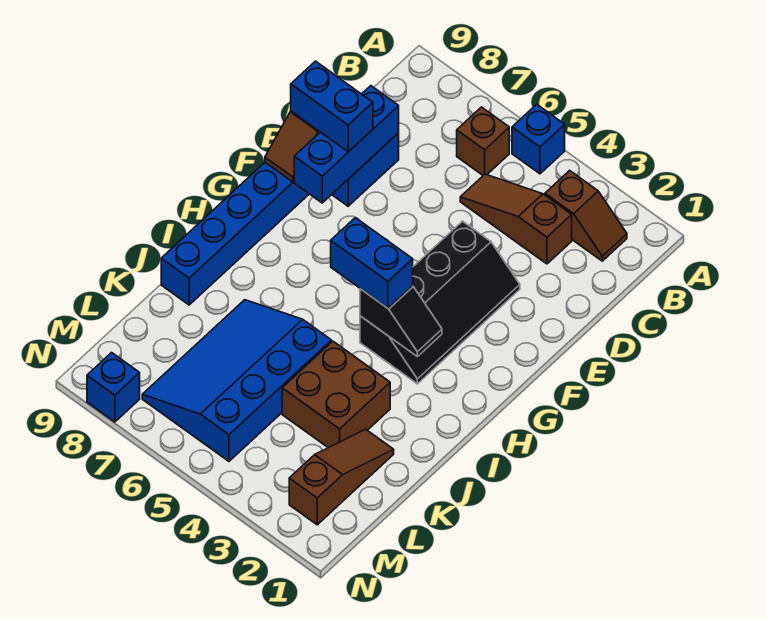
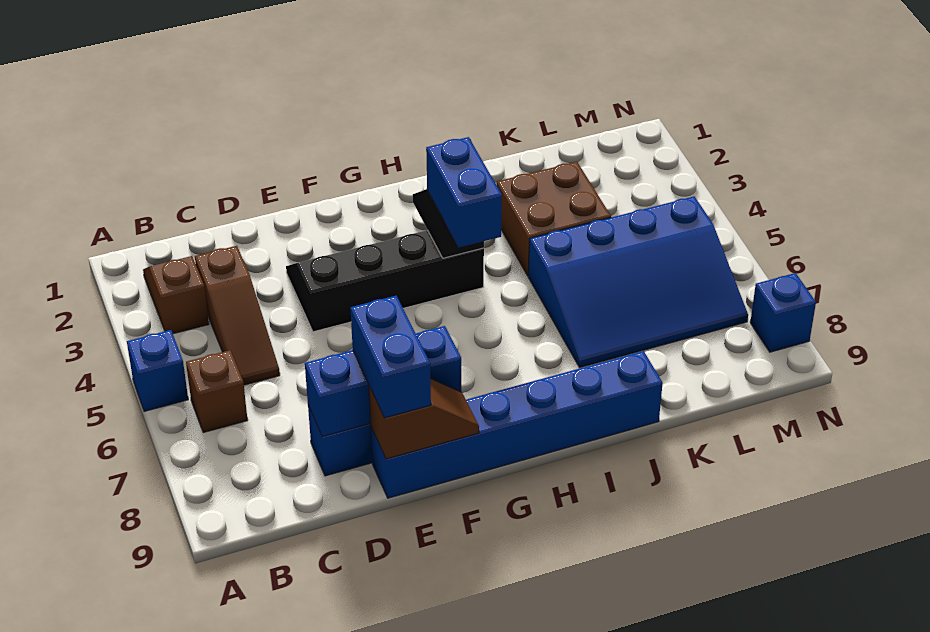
brown 1x3 slope [289,429,394,525] -> none

